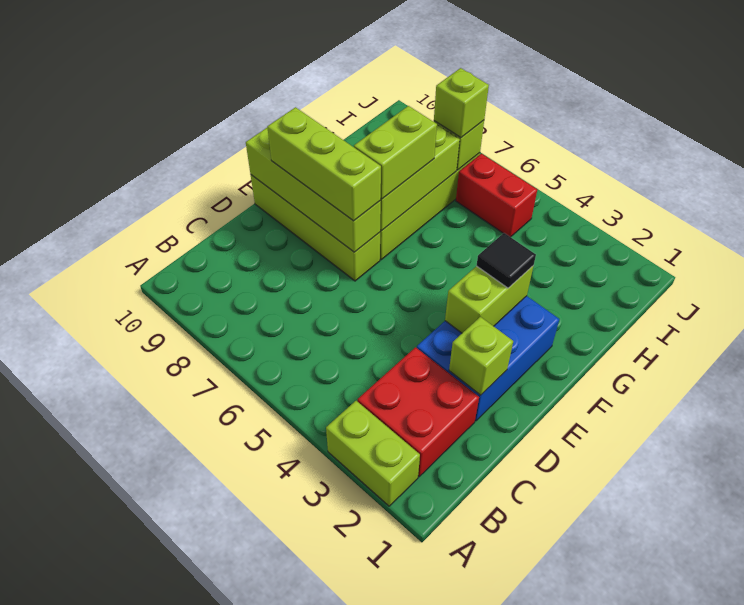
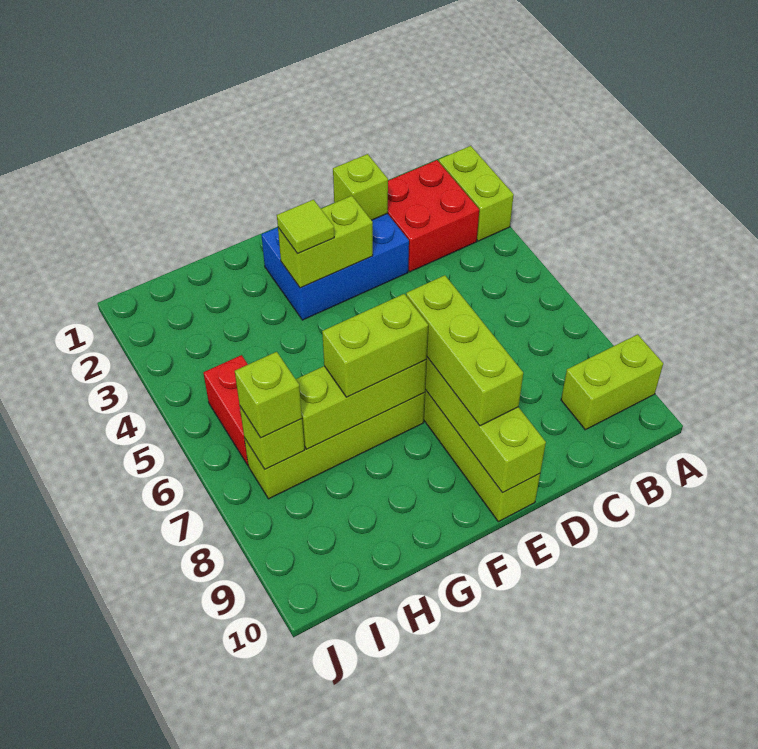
none -> lime 1x2 brick [561,334,663,430]
black 1x1 tile [476,233,536,288] -> lime 1x1 tile [277,200,334,254]

